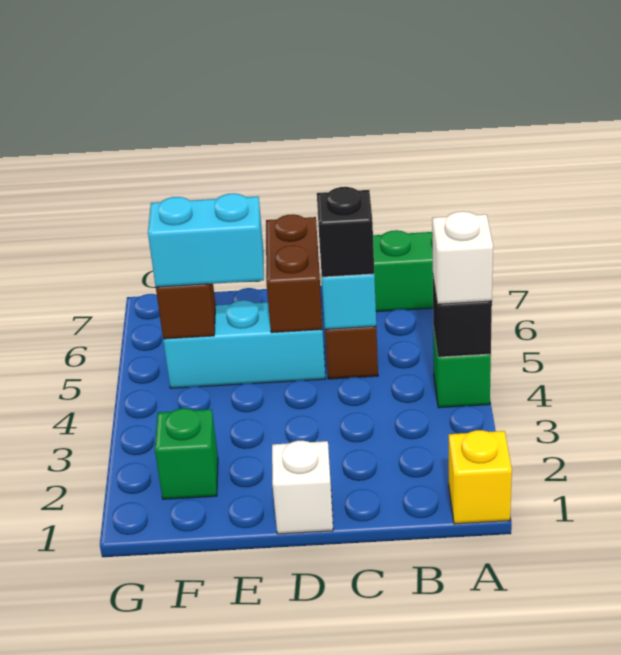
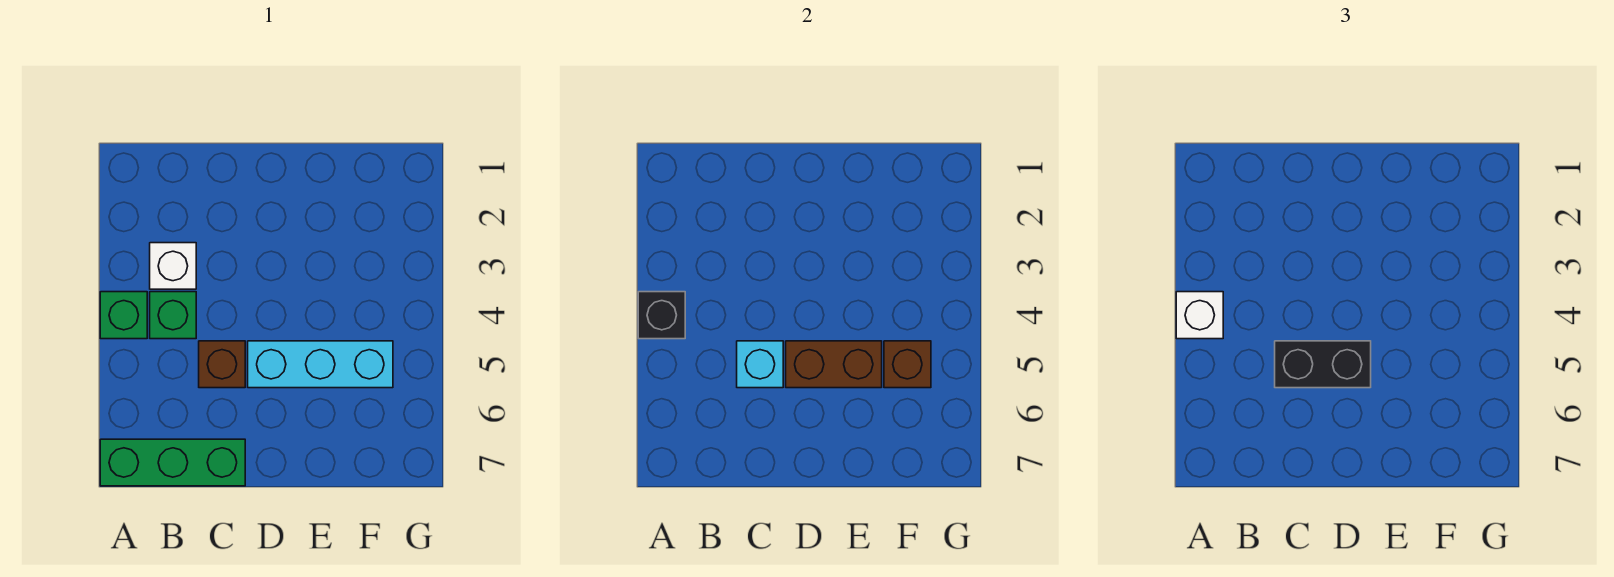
yellow 1x1 brick [449,430,512,524] -> none
black 1x1 brick [317,187,374,277] -> black 1x2 brick [1275,341,1371,388]
white 1x1 brick [272,441,333,534] -> white 1x1 brick moved to [150,243,196,289]
brown 1x2 brick [266,214,322,333] -> brown 1x2 brick turned to [786,341,882,388]
cyan 1x2 brick [148,193,264,287] -> none
green 1x1 brick [155,408,218,499] -> green 1x1 brick moved to [150,292,196,339]

